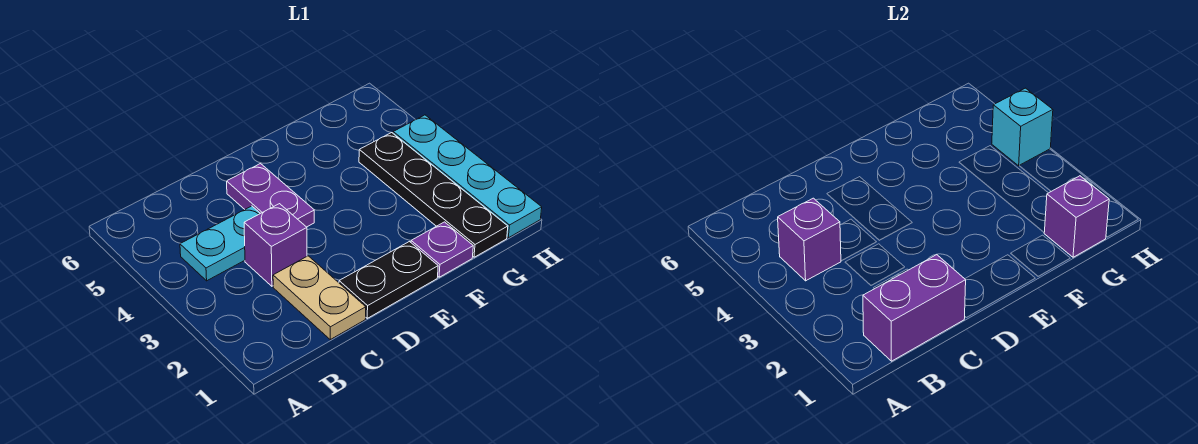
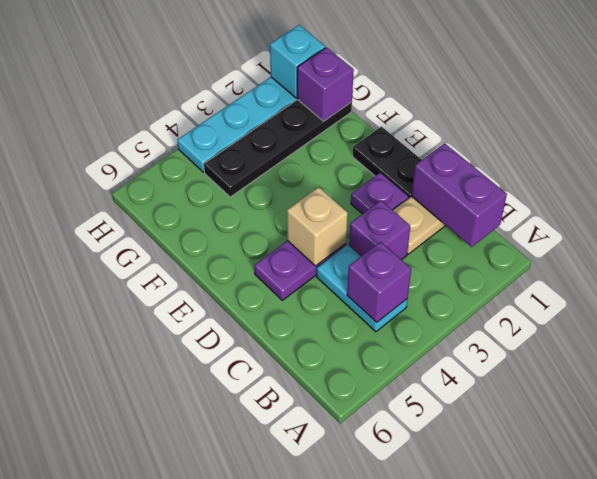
none -> tan 1x1 brick [287,187,348,266]
purple 1x1 plate [411,222,473,277] -> purple 1x1 plate moved to [351,173,408,214]
cyan 1x1 brick [992,88,1053,166] -> cyan 1x1 brick moved to [270,25,325,98]

